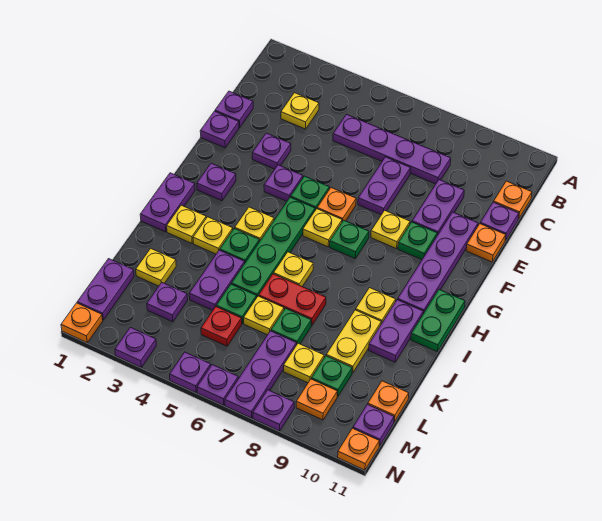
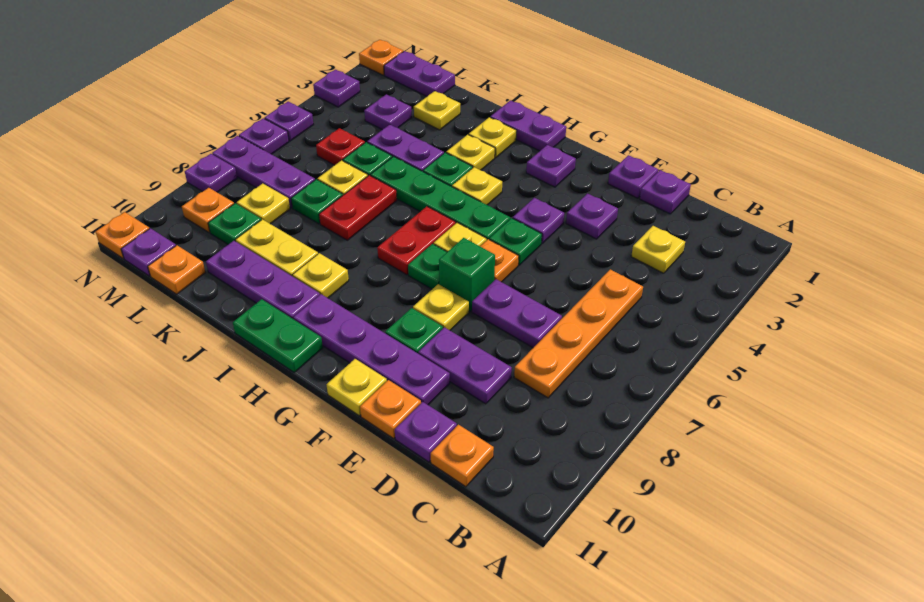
purple 1x4 plate [333,114,451,184] -> orange 1x4 plate [514,269,643,398]
none -> green 1x1 brick [439,238,495,311]
none -> red 1x2 plate [377,206,456,275]
yellow 1x1 plate [274,252,313,286] -> yellow 1x1 plate moved to [327,359,387,416]
purple 1x2 plate [369,300,423,362] -> purple 1x3 plate [206,241,320,319]

